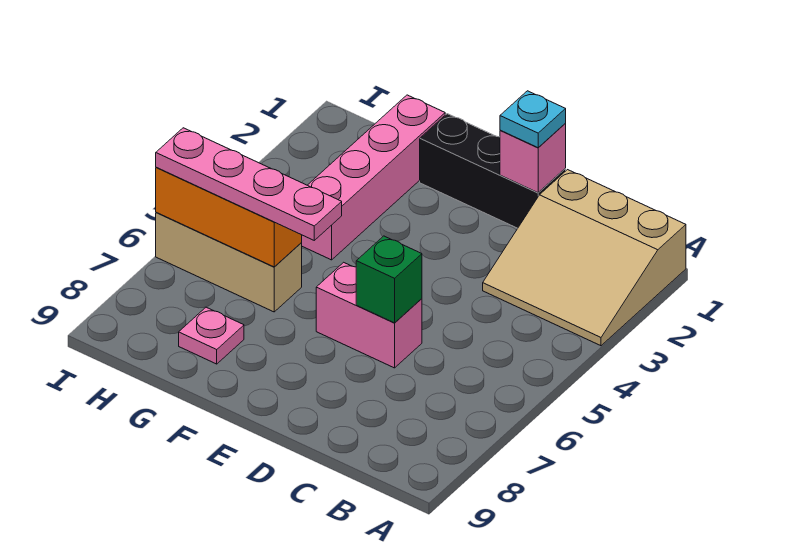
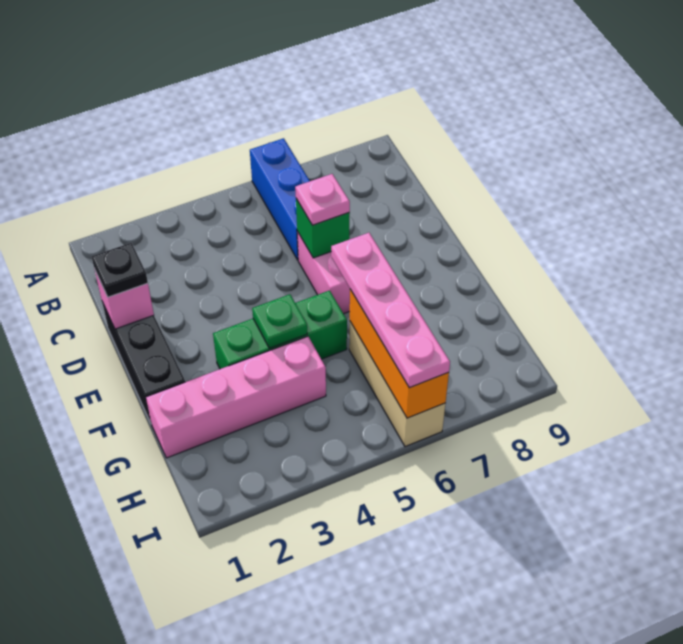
tan 3x3 slope [483,170,686,346] -> none
none -> blue 1x3 brick [250,138,310,260]
cyan 1x1 plate [500,91,566,148] -> black 1x1 plate [91,243,148,297]
none -> green 1x3 brick [213,291,347,369]
none -> green 1x1 plate [252,294,307,348]
pink 1x1 plate [179,307,244,364] -> pink 1x1 plate moved to [295,174,350,225]

